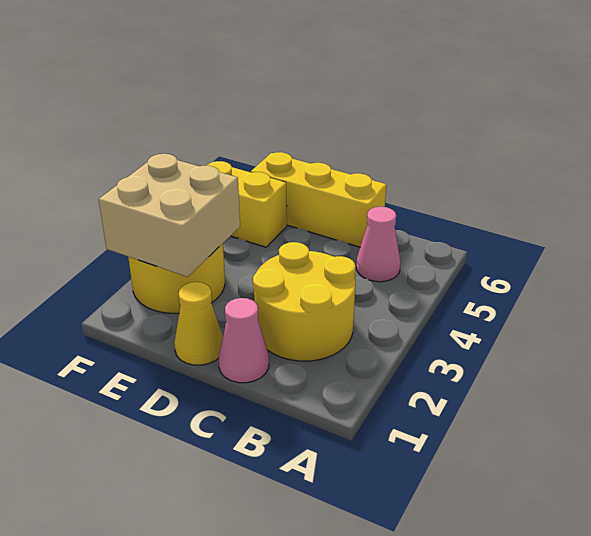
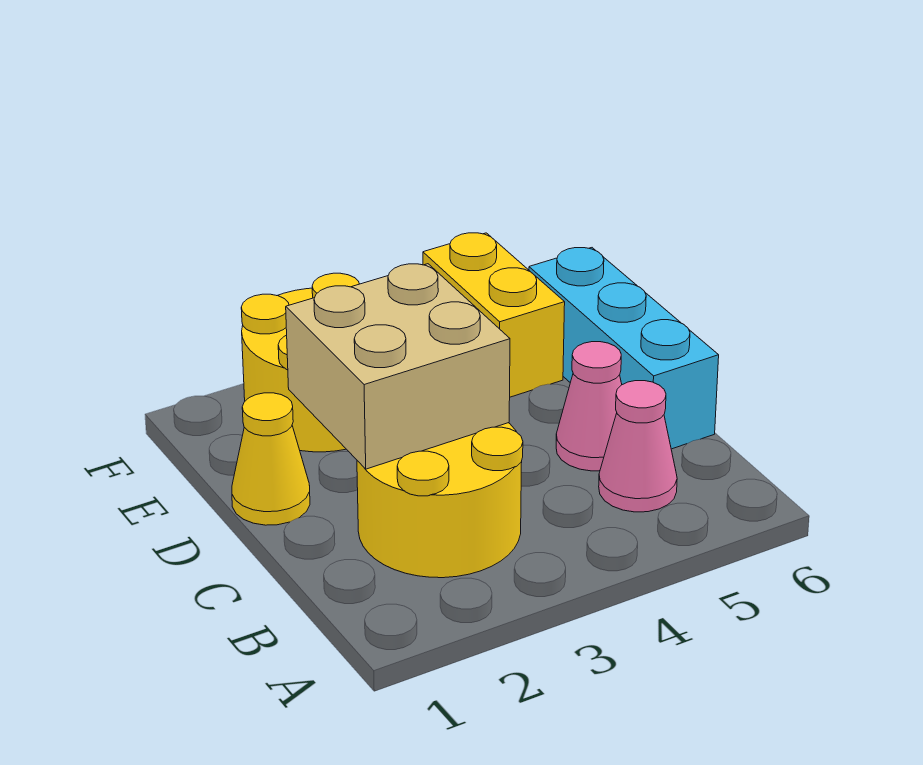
pink 1x1 cone [219,298,269,383] -> pink 1x1 cone moved to [556,342,622,471]
yellow 1x3 brick [251,152,386,247] -> cyan 1x3 brick [529,248,719,449]
tan 2x2 brick [99,154,240,277] -> tan 2x2 brick moved to [286,264,510,469]

